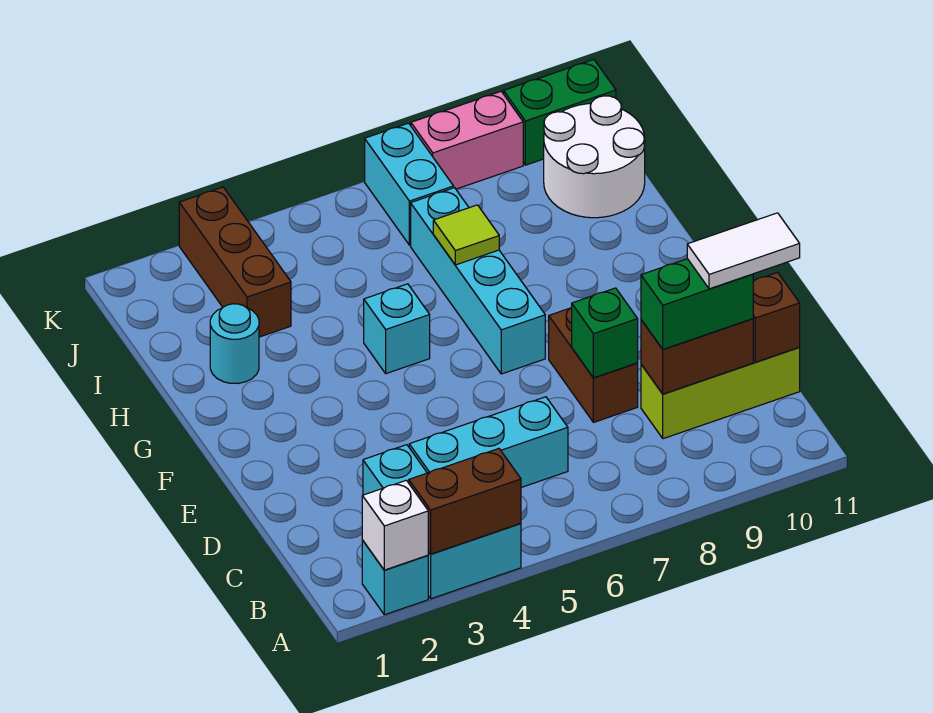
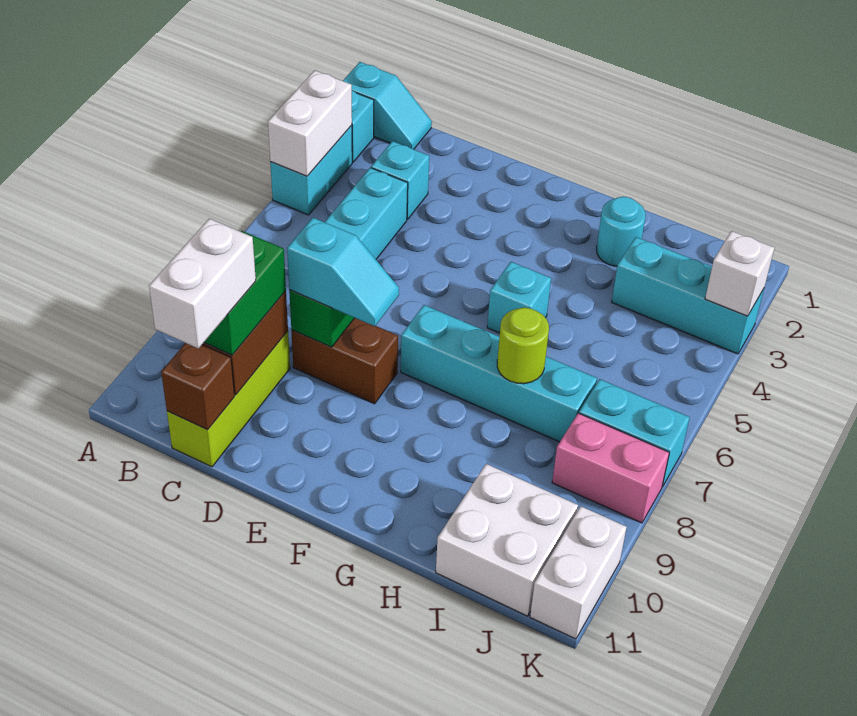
none -> cyan 1x2 slope [343,62,432,149]
white 1x1 brick [362,480,428,570] -> white 1x1 brick moved to [705,231,774,316]
brown 1x2 brick [408,449,521,554] -> white 1x2 brick [268,70,352,176]
white 1x2 tile [687,213,800,289] -> white 1x2 brick [149,219,256,348]
none -> cyan 1x2 slope [287,218,399,326]
lime 1x1 tile [433,205,499,265] -> lime 1x1 round brick [497,307,549,384]
brown 1x3 brick [179,187,291,337] -> cyan 1x3 brick [612,237,764,354]
white 2x2 round brick [544,96,645,218] -> white 2x2 brick [436,464,578,616]
pink 1x2 brick [411,92,523,189] -> pink 1x2 brick turned to [552,413,669,523]
green 1x2 brick [504,60,616,165] -> white 1x2 brick [530,506,627,639]

